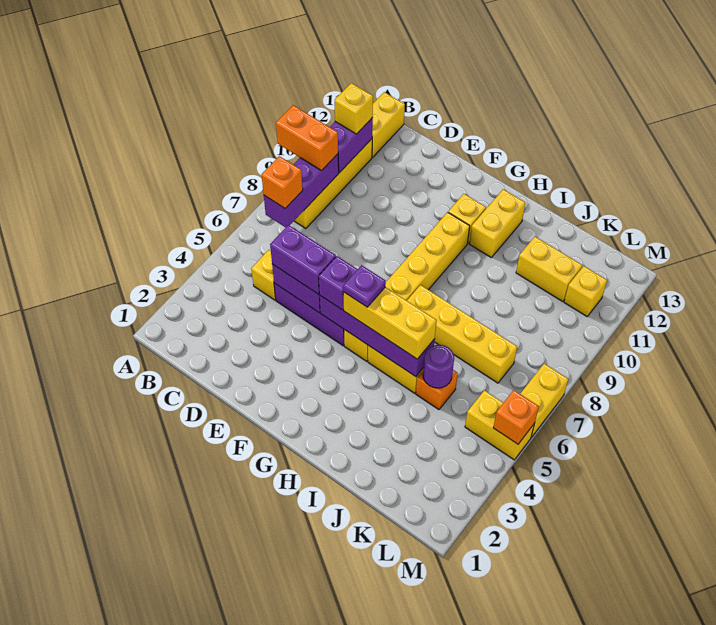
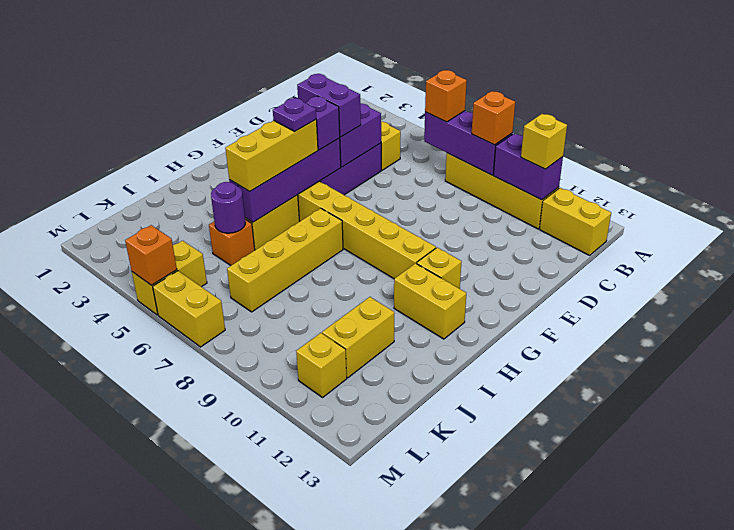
orange 1x2 brick [276,105,338,171] -> orange 1x1 brick [472,91,515,145]
purple 1x2 brick [270,225,336,294] -> purple 1x2 brick turned to [297,74,361,137]

